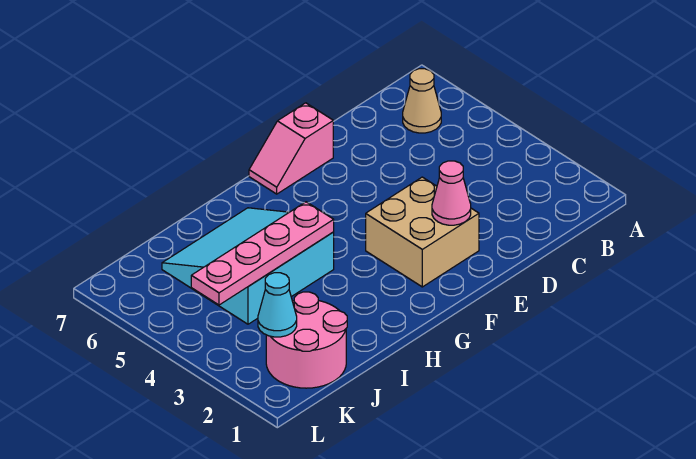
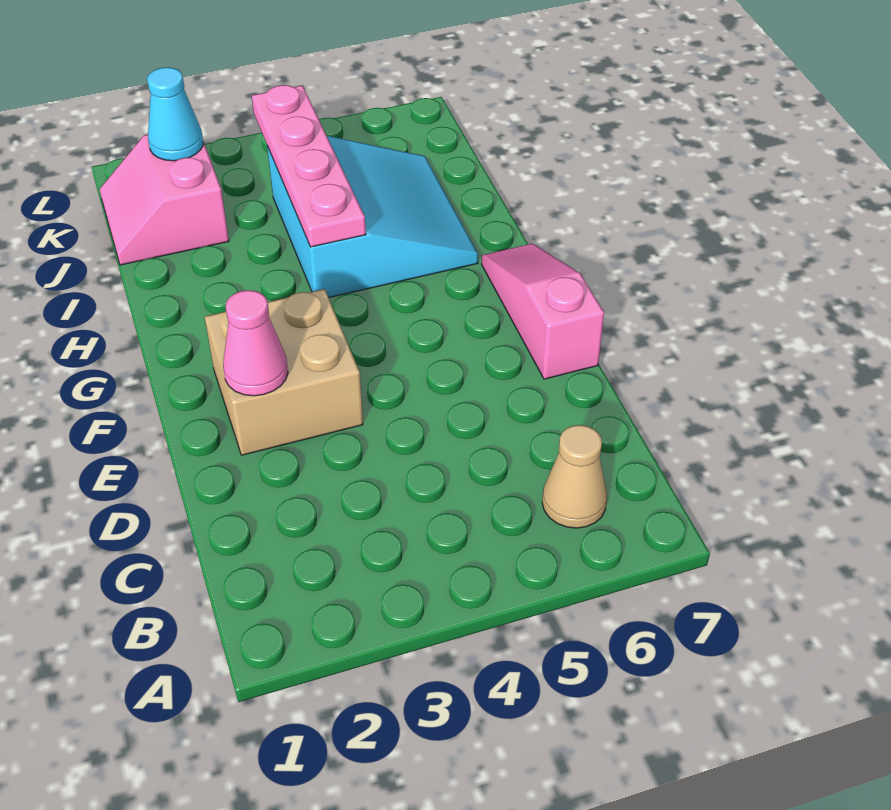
pink 1x2 slope [249,103,333,194] -> pink 1x3 slope [482,244,604,379]
pink 2x2 round brick [266,292,347,388] -> pink 2x2 slope [99,135,229,265]

